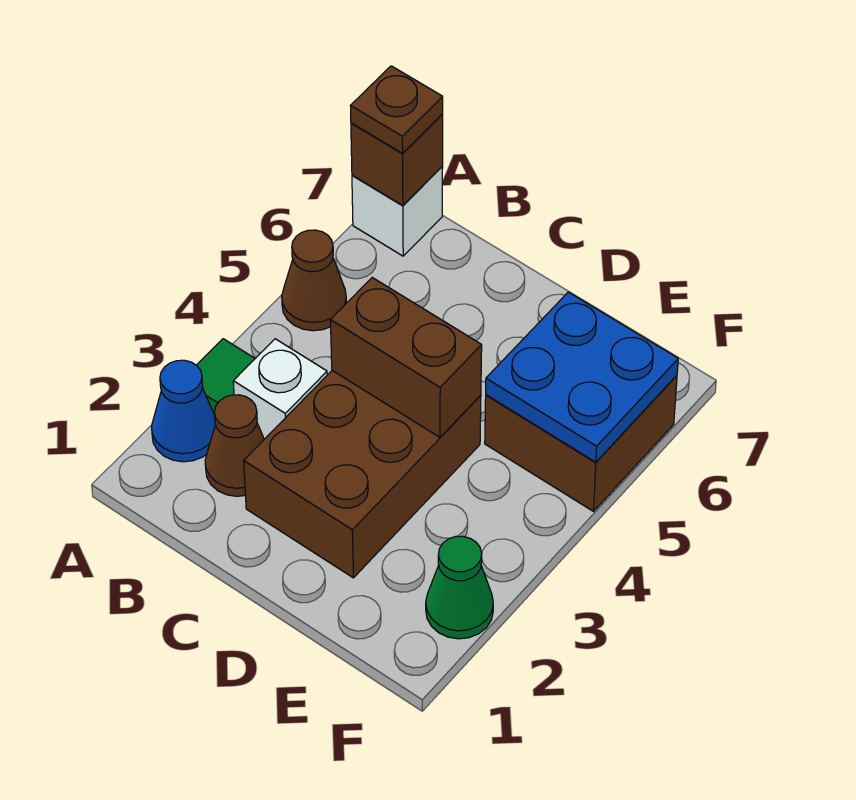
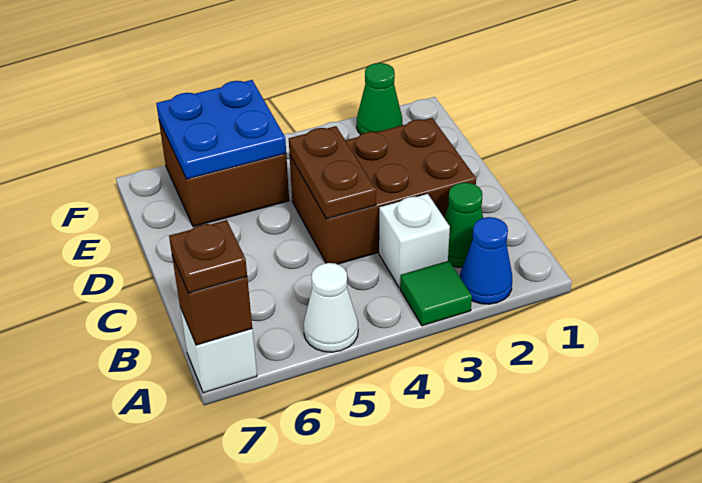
brown 1x1 cone [282,230,346,331] -> white 1x1 cone [304,263,358,352]
brown 1x1 cone [205,395,264,496] -> green 1x1 cone [444,183,483,267]
brown 1x2 brick [330,278,482,437] -> brown 1x2 plate [289,126,376,219]

